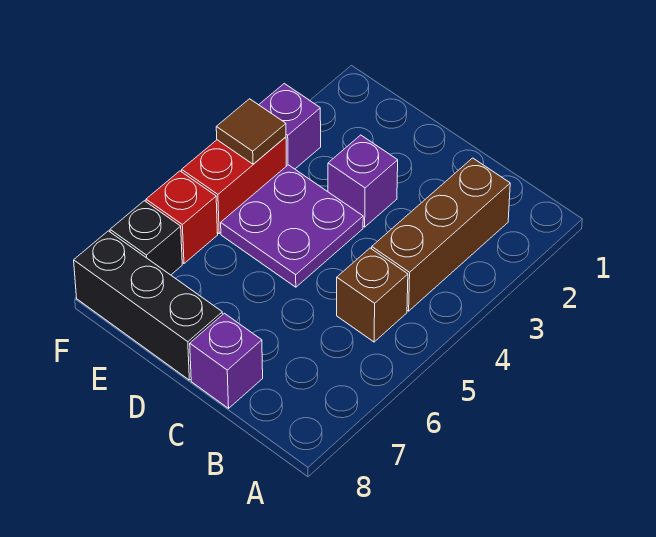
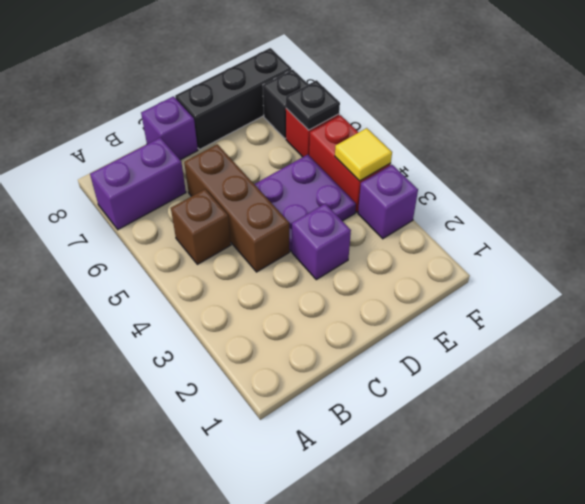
none -> purple 1x2 brick [90,138,186,229]
brown 1x3 brick [372,158,510,311] -> brown 1x3 brick moved to [184,144,289,272]
brown 1x1 tile [216,99,286,164] -> yellow 1x1 tile [335,128,392,181]
none -> black 1x1 plate [286,80,340,130]

